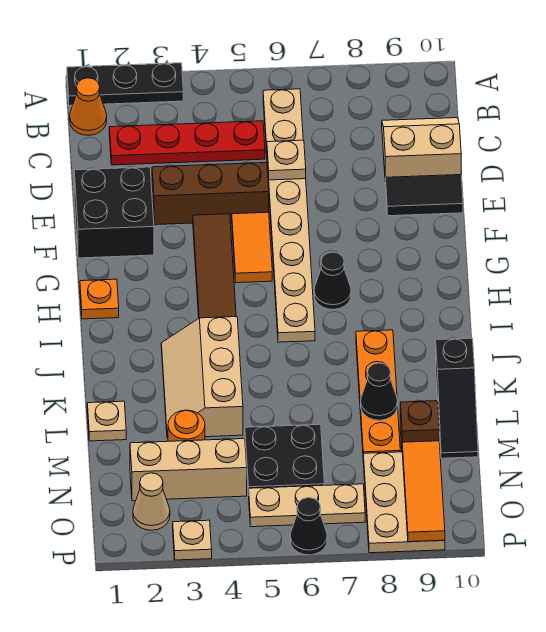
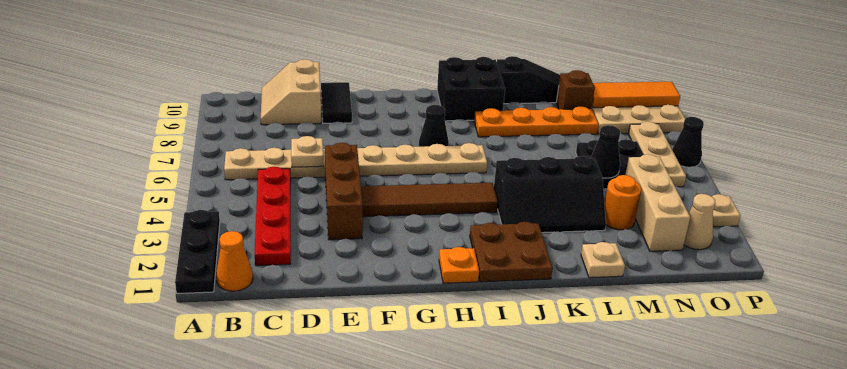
black 2x2 brick [74,167,154,258] -> black 2x2 brick moved to [437,57,505,121]
orange 1x2 tile [232,212,272,283] -> none
none -> brown 2x2 plate [470,222,553,282]
tan 2x3 slope [161,317,243,438] -> black 2x3 slope [494,156,606,233]
black 1x1 cone [361,363,398,420] -> black 1x1 cone moved to [591,125,620,178]

